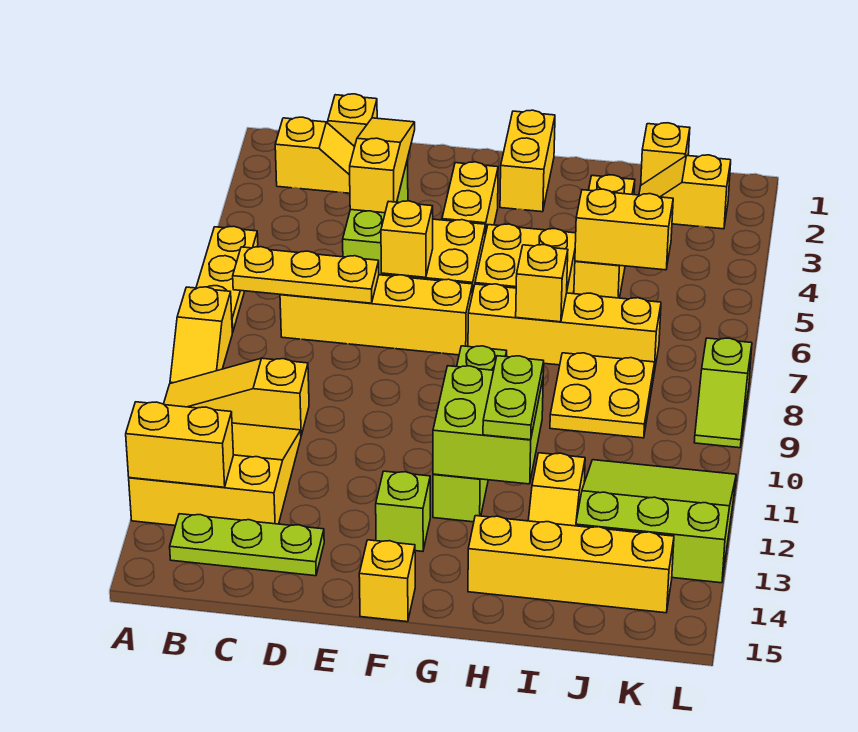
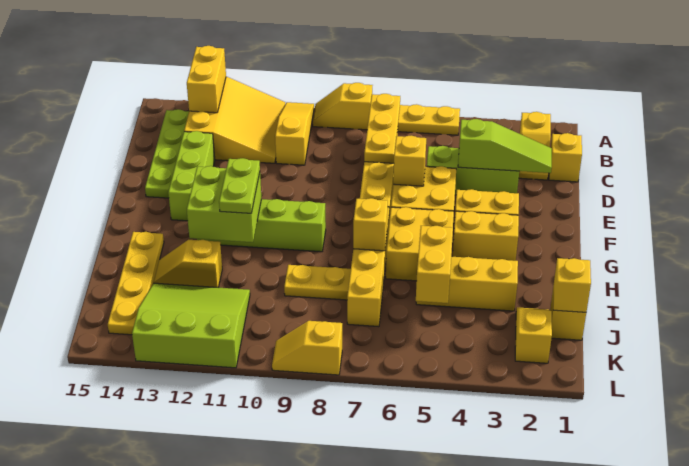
lime 1x3 plate [170,514,324,576] -> lime 1x4 plate [145,109,189,198]
yellow 1x3 slope [350,118,415,213] -> lime 1x3 slope [458,119,552,173]
lime 1x1 brick [376,471,430,551] -> lime 1x3 brick [168,131,215,221]
yellow 1x1 brick [359,540,415,622] -> yellow 1x1 brick moved to [553,258,591,312]
yellow 1x2 brick [500,110,555,212] -> yellow 1x2 brick moved to [453,211,519,261]
lime 1x2 plate [483,356,544,440] -> lime 1x2 plate turned to [219,158,260,213]
yellow 1x4 brick [468,516,674,613] -> yellow 1x4 plate [108,232,164,335]
yellow 2x2 plate [550,353,655,438] -> yellow 1x2 plate [284,265,351,300]
lime 3x3 slope [576,460,736,583] -> lime 3x3 slope turned to [132,283,250,368]
lime 1x2 slope [694,338,752,448] -> yellow 1x2 slope [272,321,342,375]

